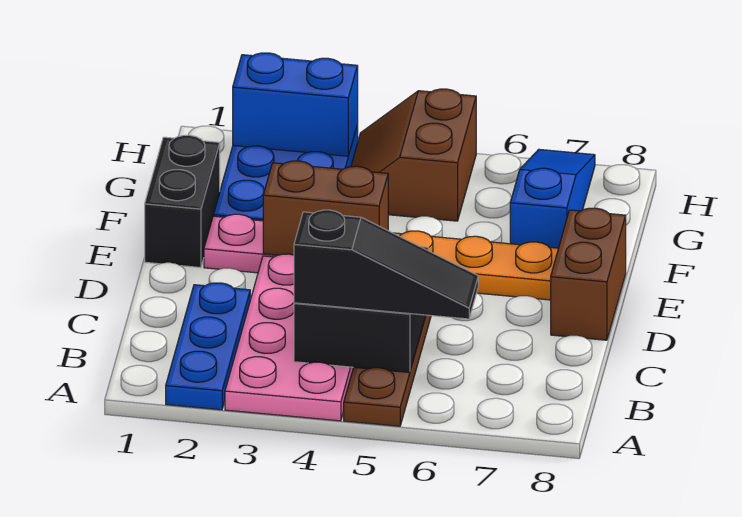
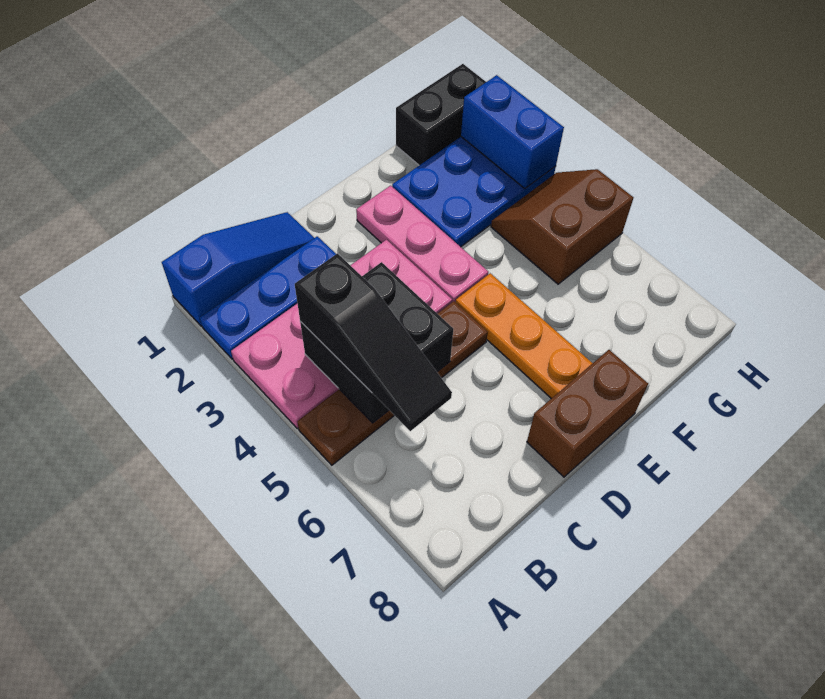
black 1x2 brick [145,135,220,268] -> black 1x2 brick moved to [396,64,486,165]
brown 1x2 brick [263,161,388,255] -> none
blue 1x3 slope [510,149,595,248] -> blue 1x3 slope moved to [162,212,314,326]

